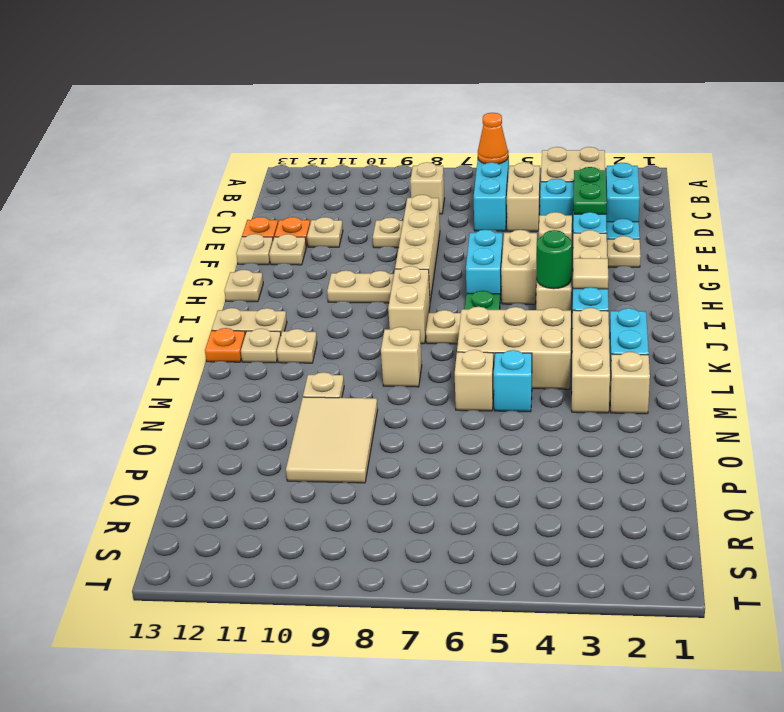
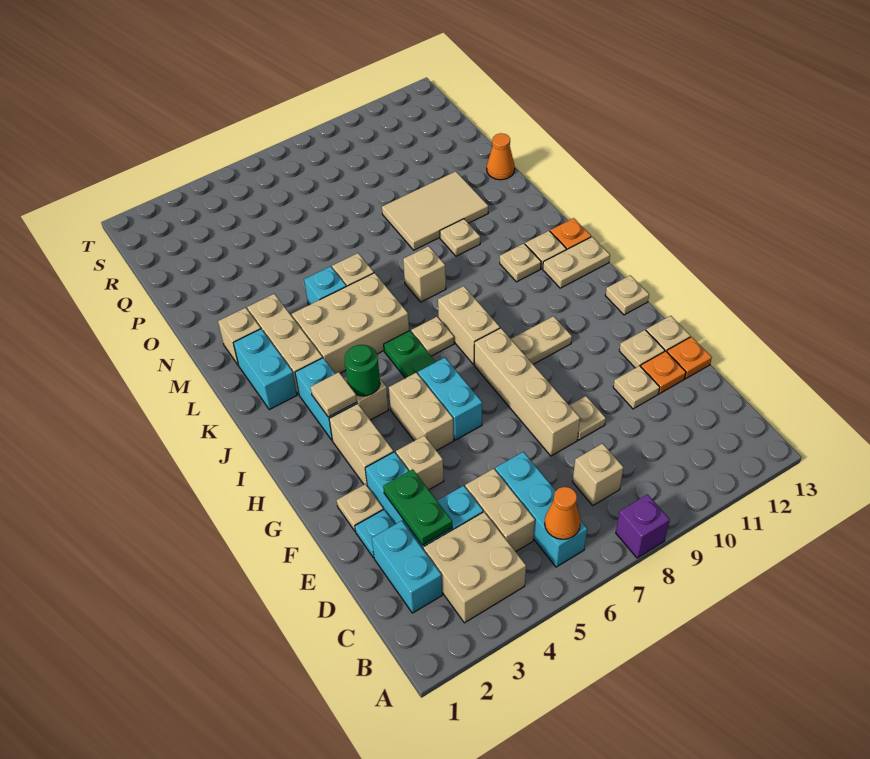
none -> purple 1x1 brick [616,494,670,558]
tan 2x3 tile [286,397,378,483] -> tan 2x3 tile turned to [382,171,488,250]
none -> orange 1x1 cone [487,133,515,180]

